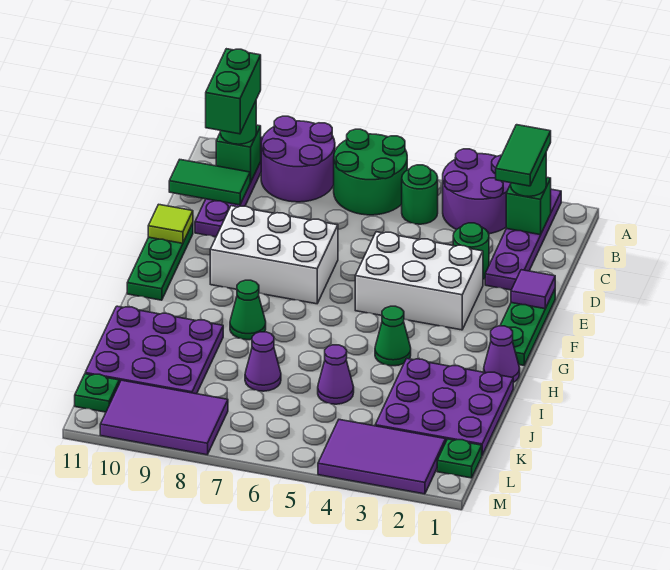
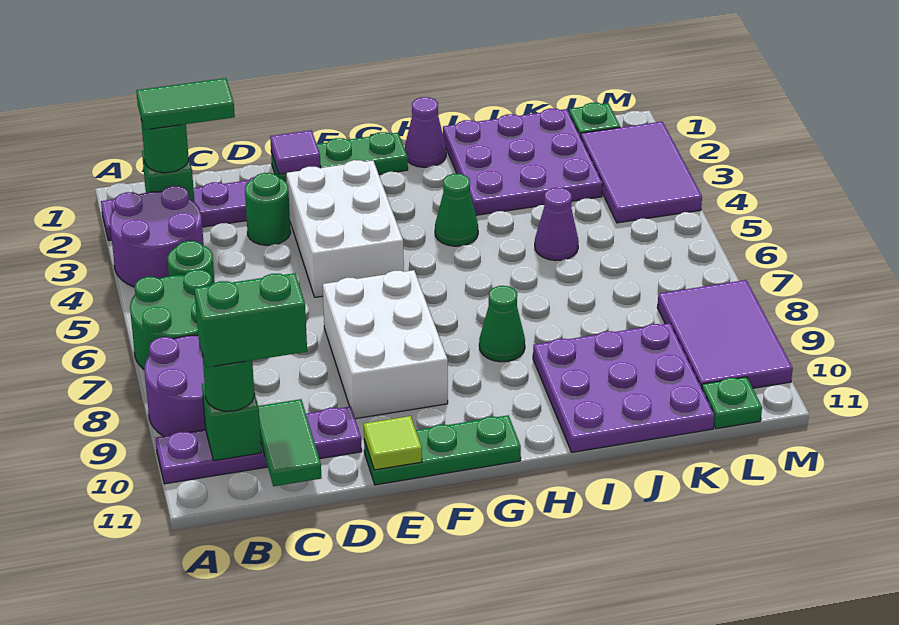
purple 1x1 cone [245,332,281,391] -> none

